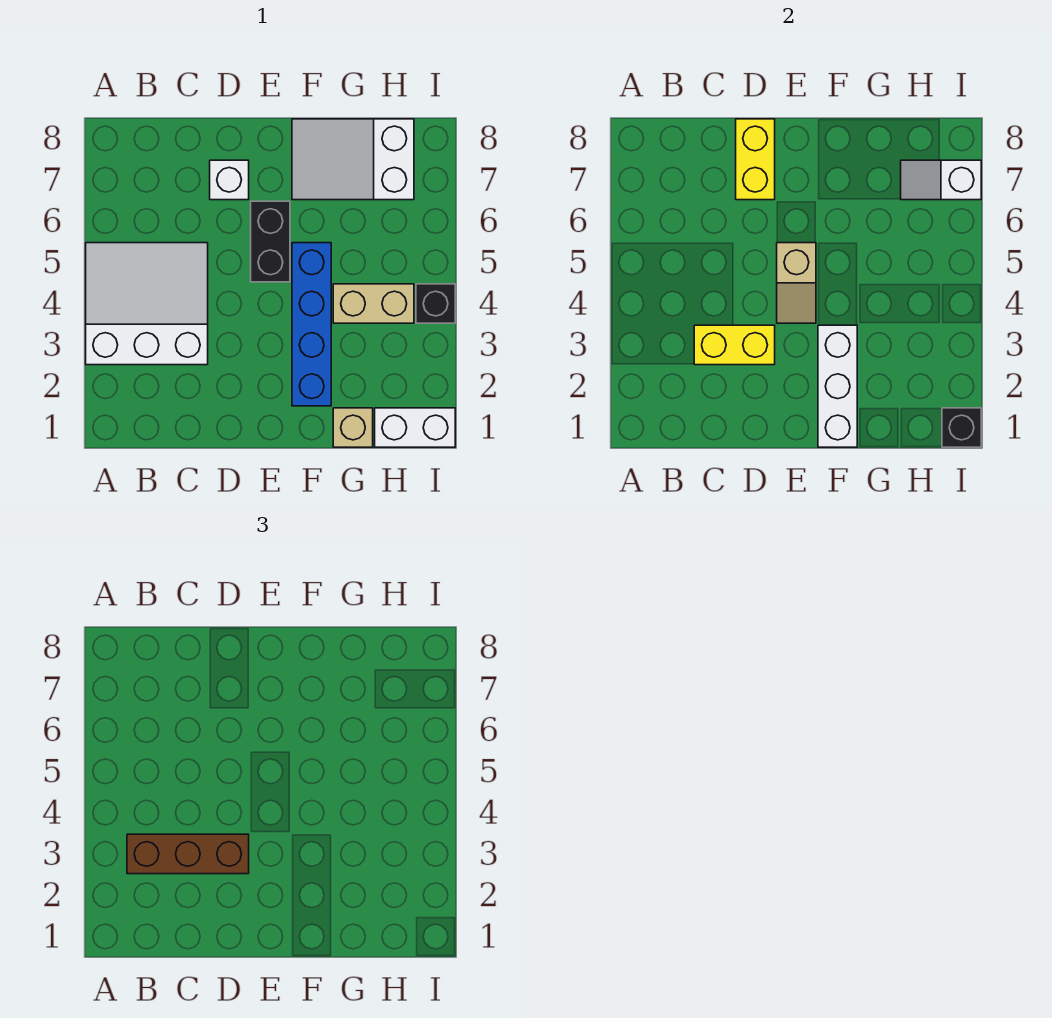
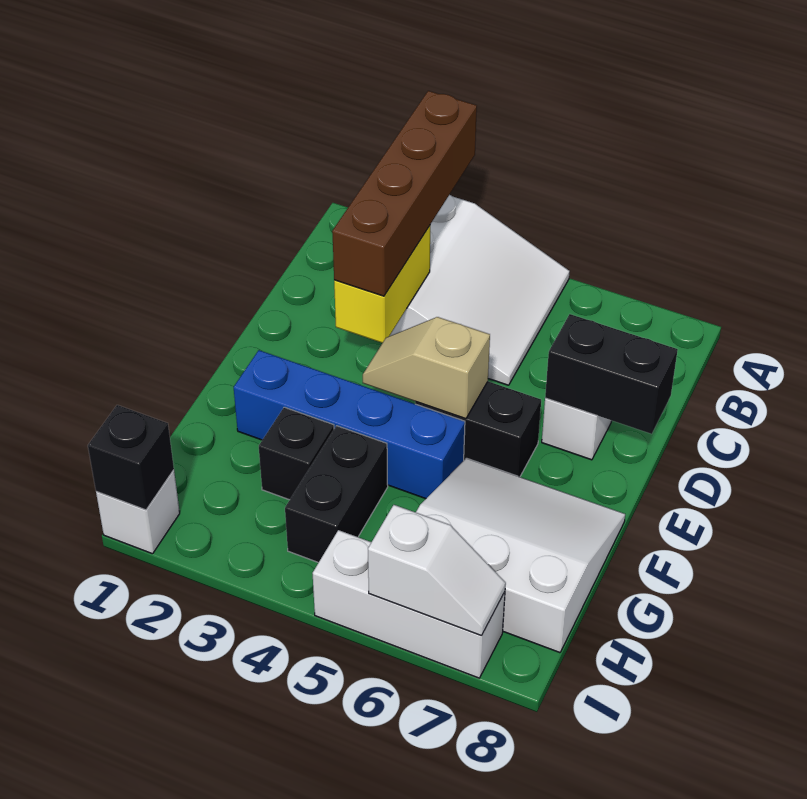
brown 1x3 brick [127,834,249,874] -> brown 1x4 brick [332,91,477,296]
yellow 1x2 brick [736,119,775,200] -> black 1x2 brick [545,314,678,434]
white 1x3 brick [818,325,857,447] -> white 1x3 brick moved to [313,530,505,678]
white 2x3 slope [292,119,414,200] -> white 3x3 slope [416,458,625,653]
tan 1x1 brick [333,408,373,447] -> none
tan 1x2 brick [333,284,414,323] -> black 1x2 brick [285,426,388,563]
white 1x2 brick [375,408,455,447] -> white 1x1 brick [96,470,180,554]
white 1x2 slope [901,160,981,200] -> white 1x2 slope turned to [368,505,506,636]
black 1x1 brick [416,284,455,323] -> black 1x1 brick moved to [259,407,334,500]

